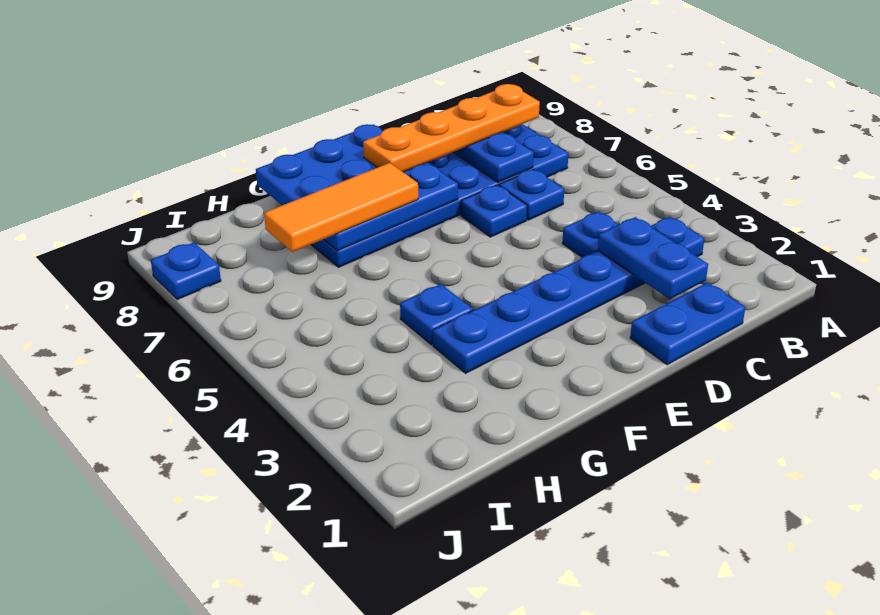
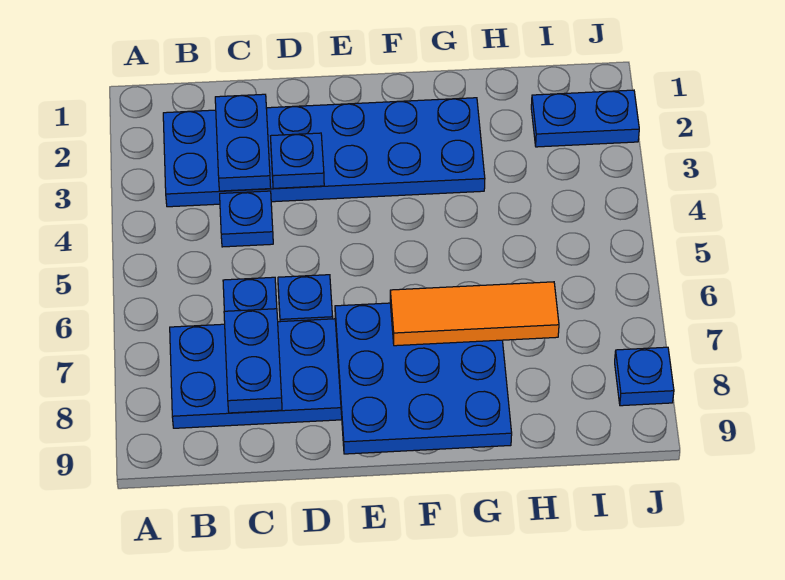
blue 1x6 plate [433,217,704,373] -> blue 2x6 plate [163,98,485,207]
orange 1x4 plate [363,84,540,172] -> none
blue 1x2 plate [630,282,745,365] -> blue 1x2 plate moved to [531,90,639,147]
blue 1x1 plate [400,284,473,345] -> blue 1x1 plate moved to [271,133,324,188]

